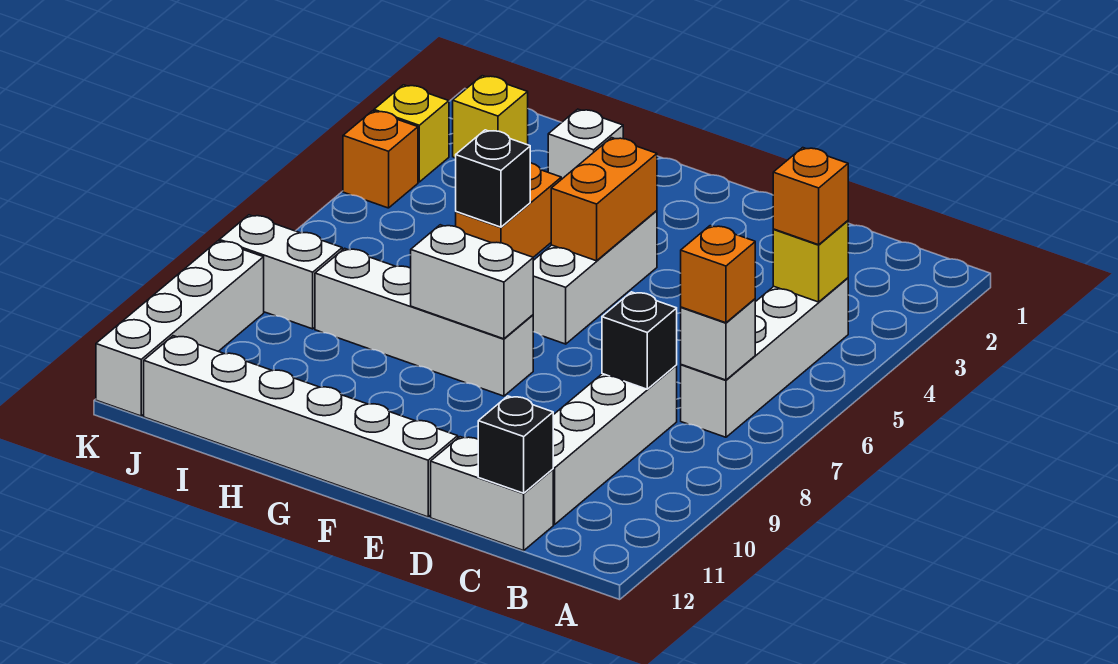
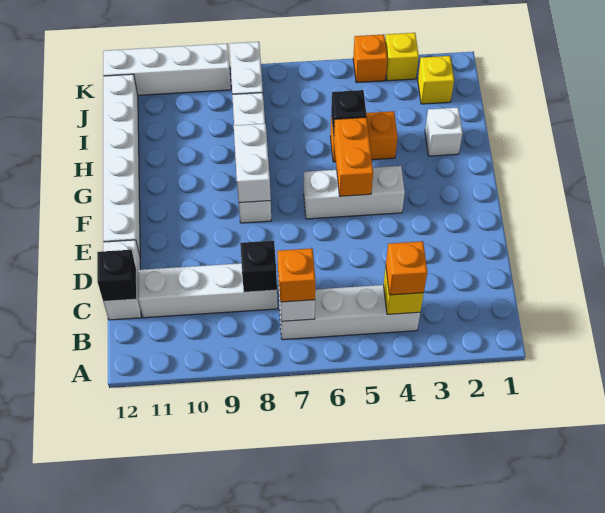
orange 1x2 brick [551,138,657,261] -> orange 1x2 brick turned to [334,117,373,196]

